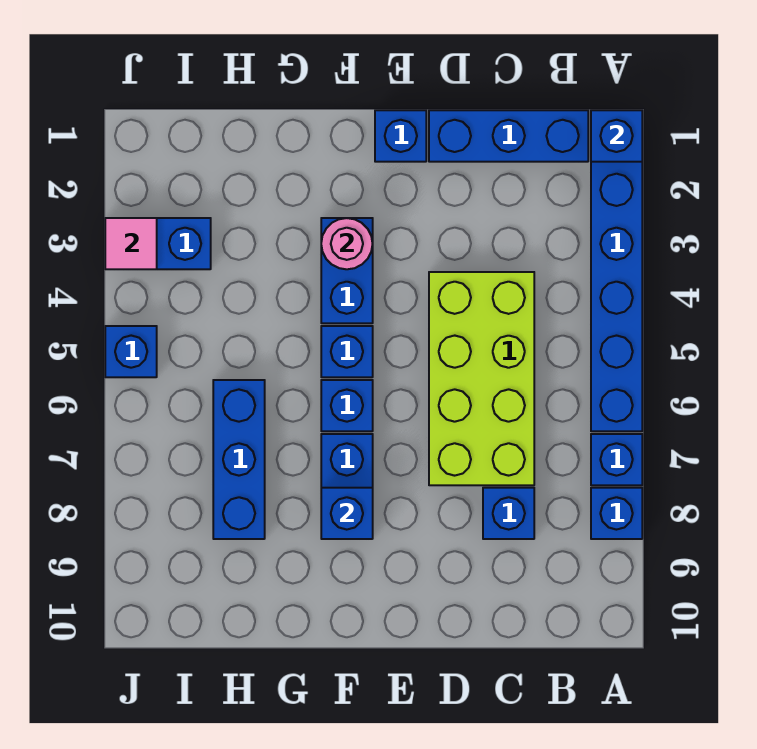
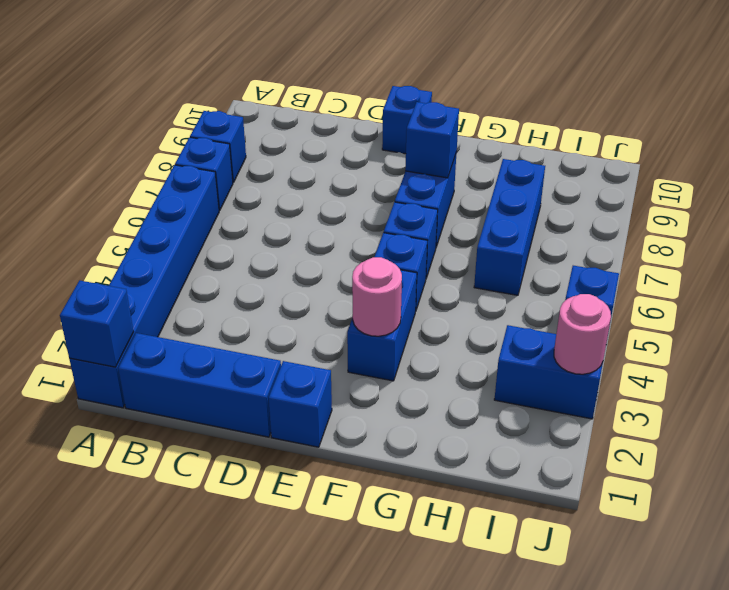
lime 2x4 brick [429,272,534,485] -> none
blue 1x1 brick [483,488,534,539] -> blue 1x1 brick moved to [382,86,432,154]
pink 1x1 tile [105,218,157,269] -> pink 1x1 round brick [554,294,611,374]

